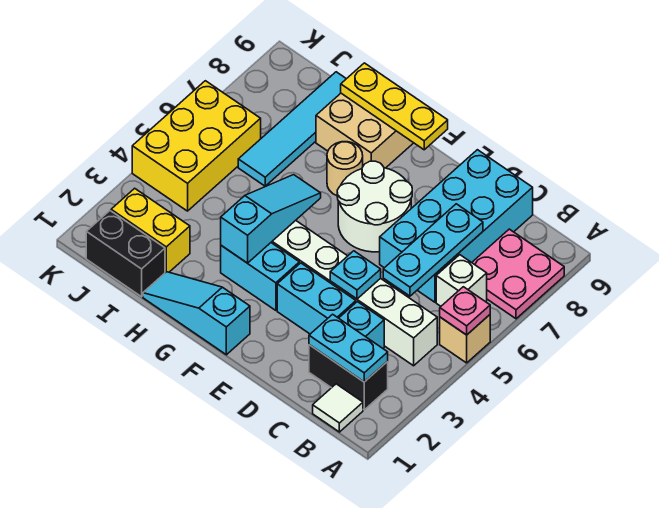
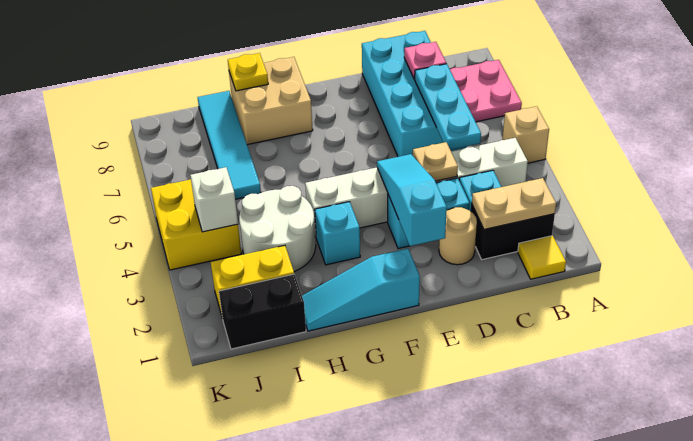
pink 1x1 plate [440,287,490,335] -> pink 1x1 plate moved to [404,42,446,79]
white 1x1 tile [313,384,363,432] -> yellow 1x1 tile [518,236,566,279]
cyan 1x2 plate [309,314,388,382] -> tan 1x2 plate [472,178,556,230]
white 1x1 brick [436,255,487,306] -> white 1x1 brick moved to [190,167,238,232]
cyan 1x1 plate [330,251,381,299] -> tan 1x1 plate [413,142,458,181]
white 2x2 round brick [337,161,412,252] -> white 2x2 round brick moved to [239,186,316,271]
cyan 1x2 brick [221,243,299,310] -> cyan 1x1 brick [315,202,360,265]
yellow 1x3 plate [341,63,448,150] -> yellow 1x1 plate [228,53,268,91]
cyan 1x3 slope [221,175,321,263] -> cyan 1x3 slope moved to [377,154,447,246]
tan 1x1 round brick [327,142,363,196] -> tan 1x1 round brick moved to [439,207,477,265]
yellow 2x3 brick [132,81,261,211] -> yellow 2x2 brick [151,179,242,270]

